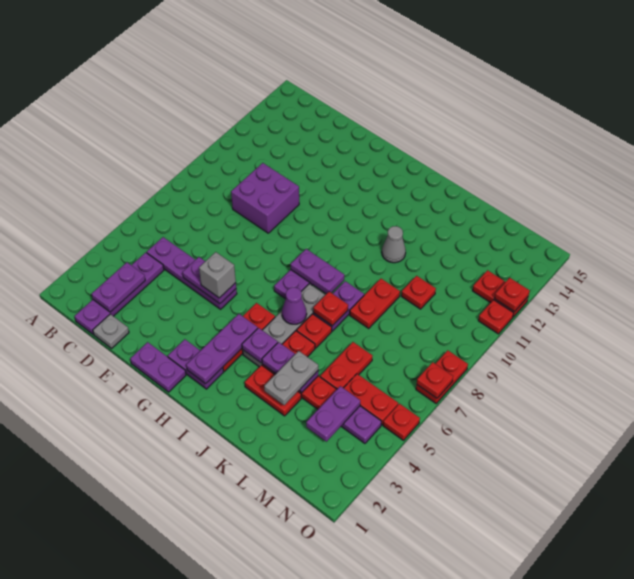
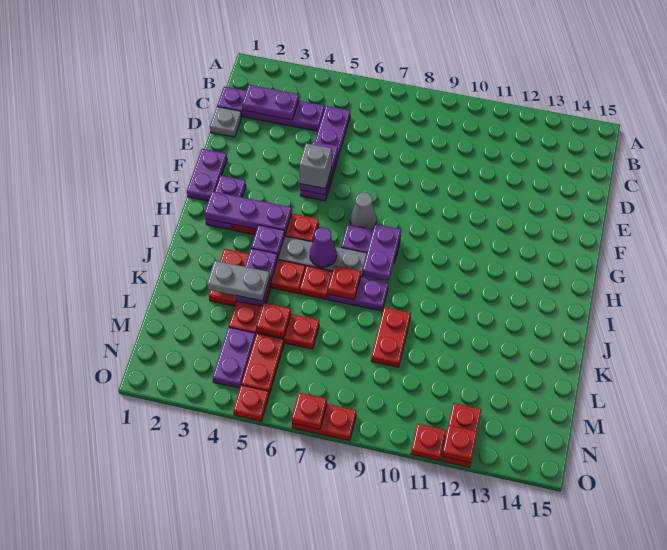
purple 2x2 brick [231,163,299,233] -> none
grey 1x1 cone [382,226,406,263] -> grey 1x1 cone moved to [350,193,376,229]
red 1x2 plate [350,279,400,328] -> red 1x2 plate turned to [371,307,411,367]
red 1x1 plate [401,276,436,309] -> red 1x1 plate moved to [256,303,291,338]
purple 1x2 plate [306,386,360,442] -> none

